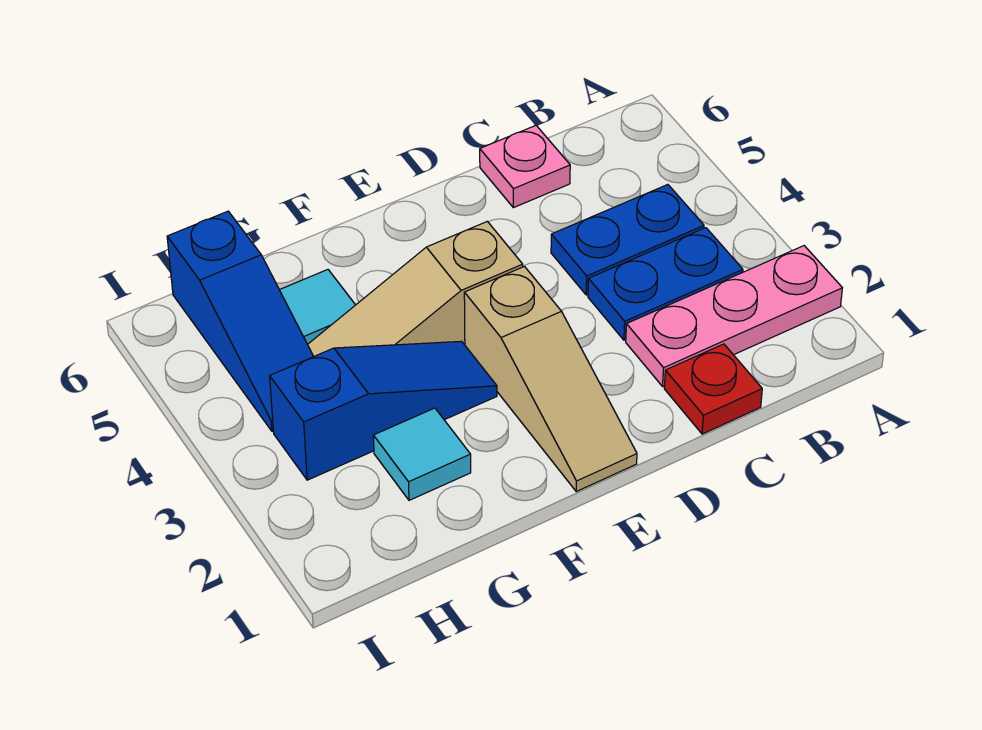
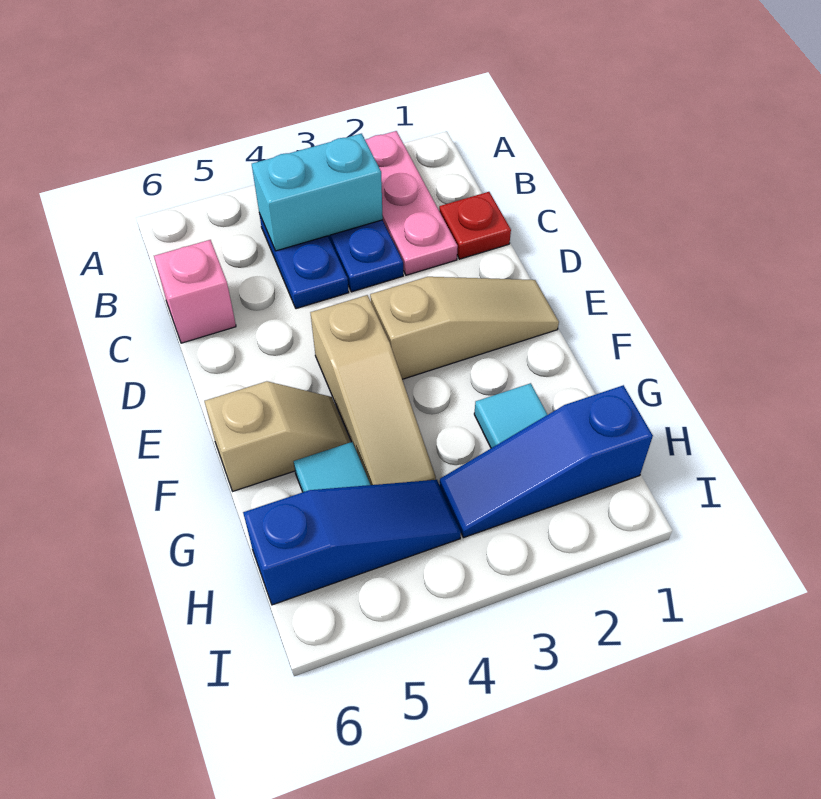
none -> cyan 1x2 brick [252,134,383,251]
pink 1x1 plate [480,126,570,208] -> pink 1x1 brick [154,240,236,343]
blue 1x3 slope [270,341,497,480] -> blue 1x3 slope turned to [440,385,653,538]
none -> tan 1x2 slope [204,381,350,491]

